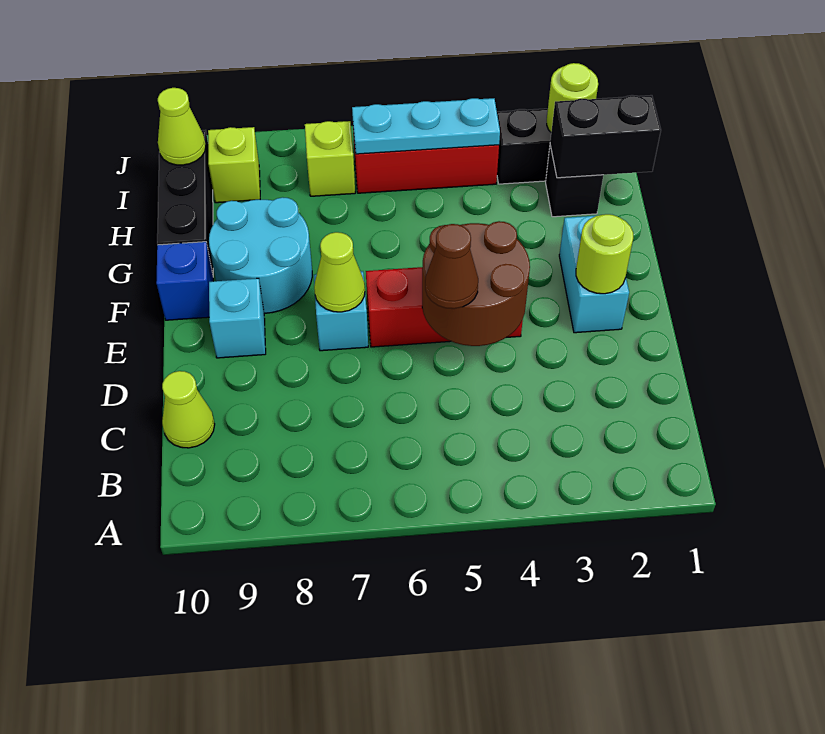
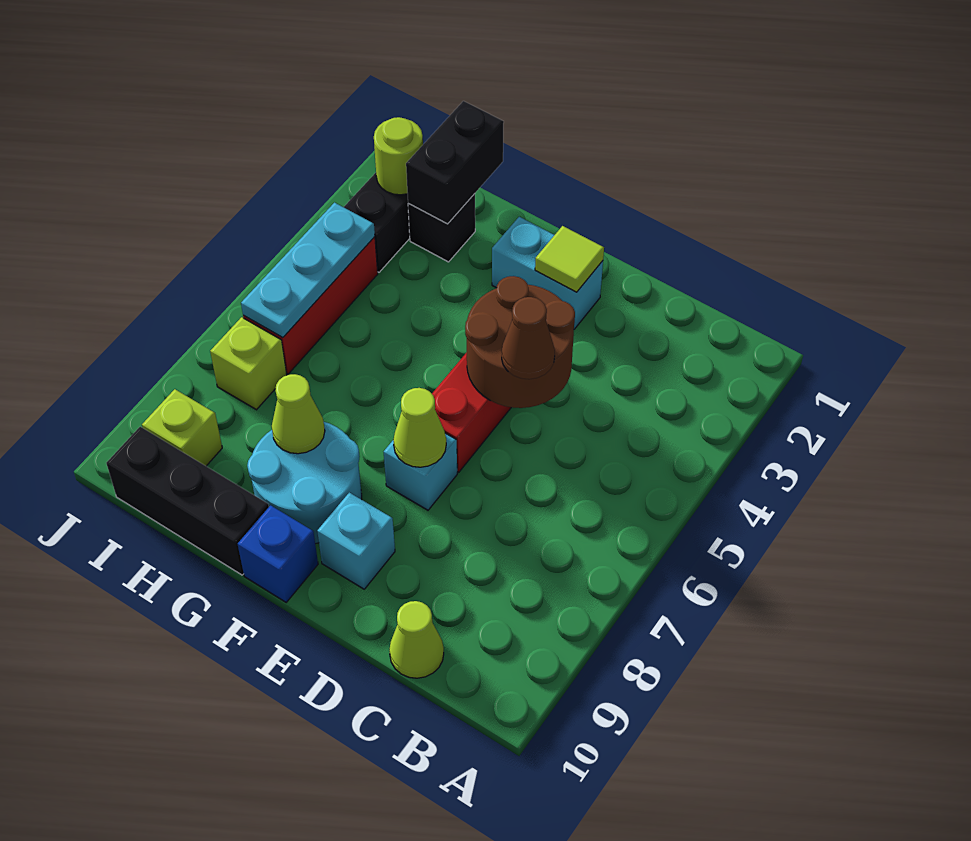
lime 1x1 round brick [576,214,633,294] -> lime 1x1 tile [535,226,604,292]
lime 1x1 cone [158,88,206,165] -> lime 1x1 cone moved to [272,374,325,454]

